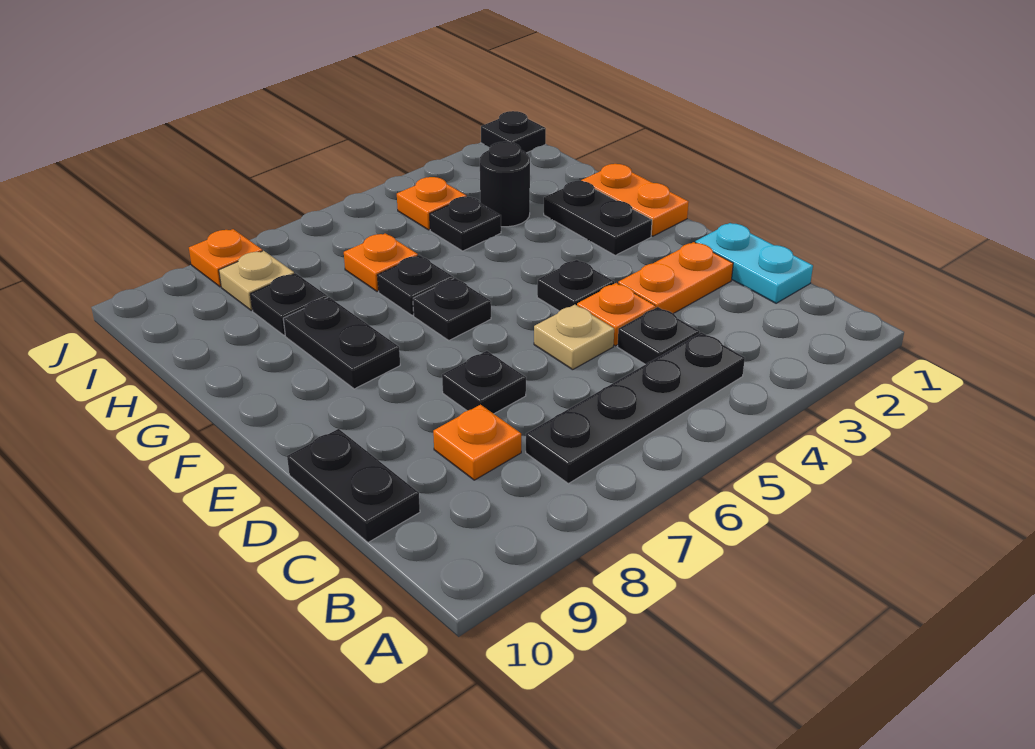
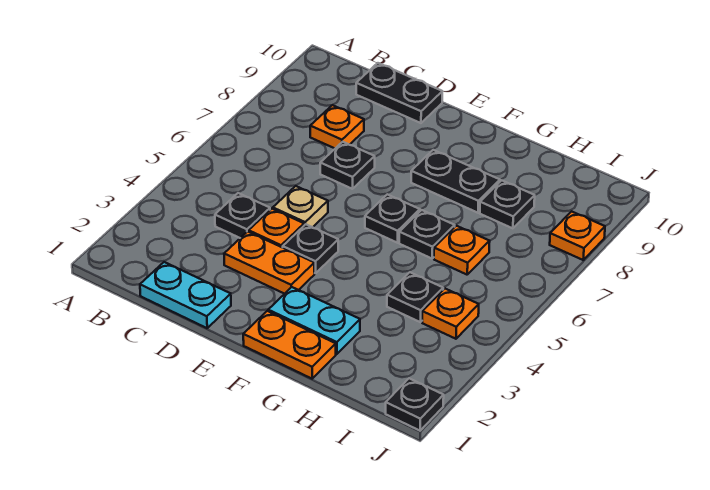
black 1x4 plate [526,332,745,484] -> none
orange 1x2 plate [618,242,733,314] -> orange 1x2 plate turned to [224,231,315,294]
black 1x2 plate [544,181,652,255] -> cyan 1x2 plate [268,287,360,354]
black 1x1 round brick [480,142,530,227] -> none
tan 1x1 plate [219,251,294,311] -> none

